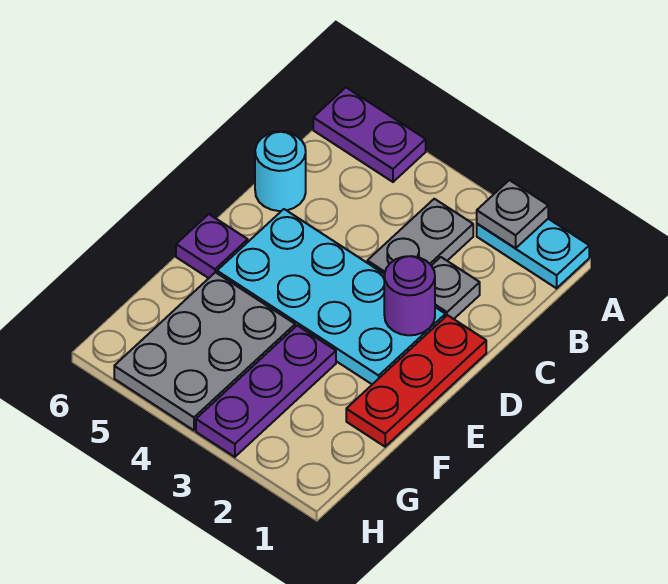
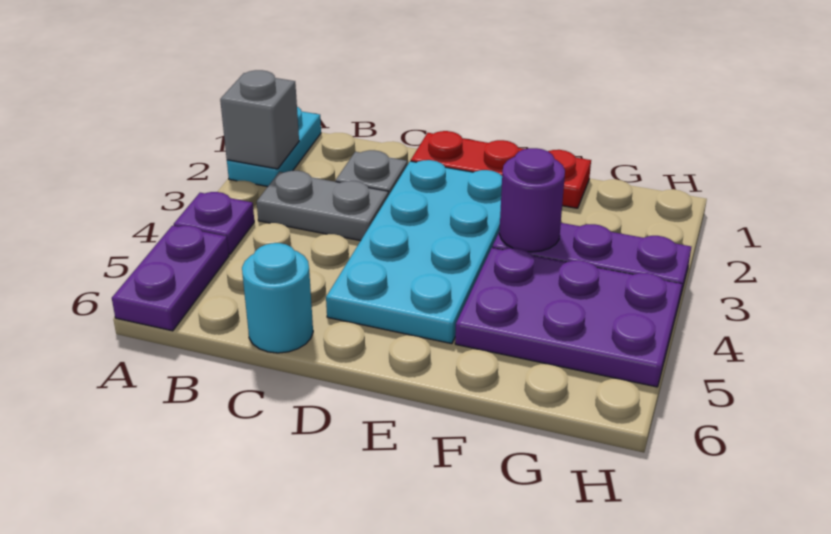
grey 1x1 plate [477,180,548,248] -> grey 1x1 brick [220,70,299,169]
purple 1x1 round brick [384,256,435,335] -> purple 1x1 round brick moved to [499,148,565,252]
purple 1x1 plate [176,214,248,278] -> purple 1x1 plate moved to [174,192,254,254]
grey 2x3 plate [114,272,295,430] -> purple 2x3 plate [455,248,682,387]

